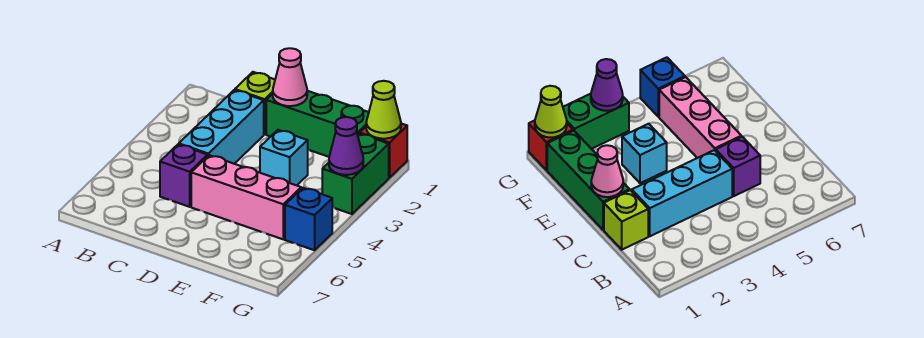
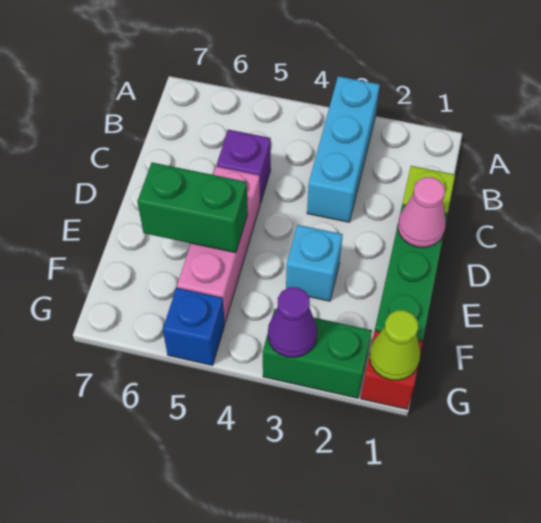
cyan 1x3 brick [179,90,264,164] -> cyan 1x3 brick turned to [307,76,380,222]
none -> green 1x2 brick [137,163,248,253]

